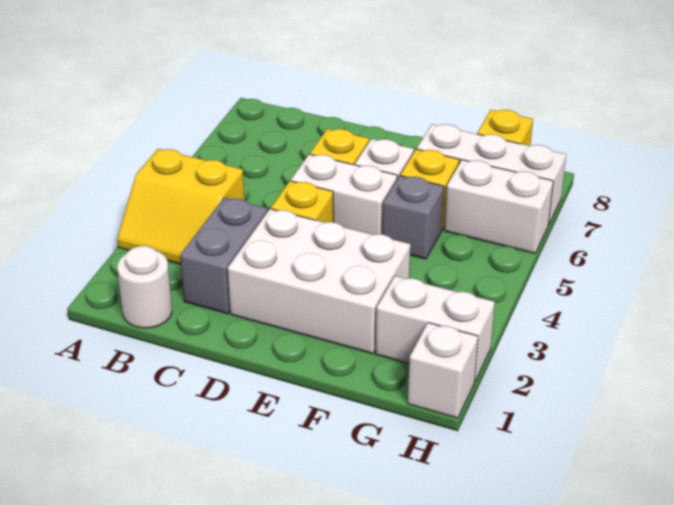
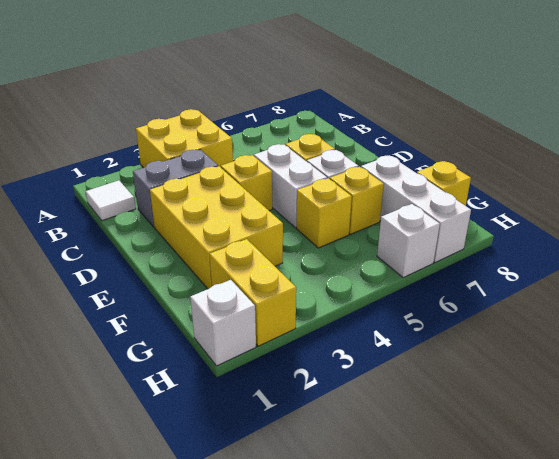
yellow 2x2 slope [117,149,244,264] -> yellow 2x2 brick [136,109,233,168]
white 1x1 round brick [117,246,172,328] -> white 1x1 tile [86,180,136,221]
white 2x3 brick [228,209,410,354] -> yellow 2x3 brick [150,166,283,289]
grey 1x1 brick [382,176,444,259] -> yellow 1x1 brick [296,178,352,248]
white 1x2 brick [376,276,495,382] -> yellow 1x2 brick [210,239,296,346]
white 1x2 brick [444,160,553,253] -> white 1x1 brick [377,204,440,278]

